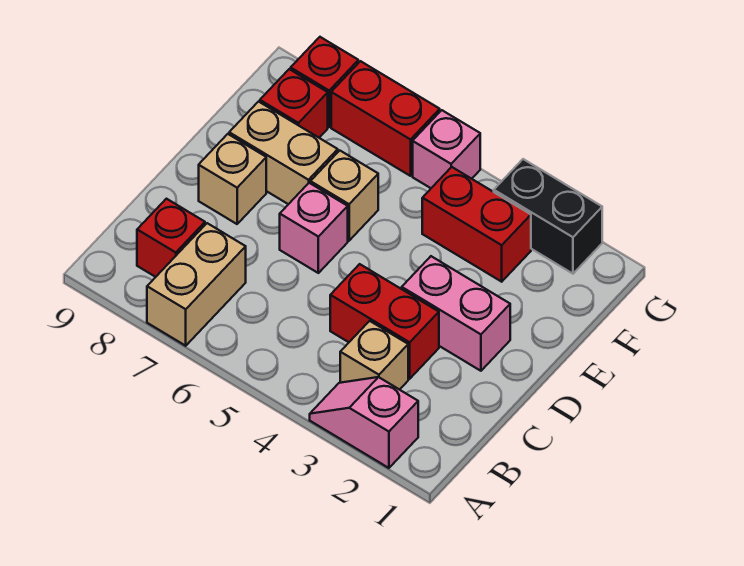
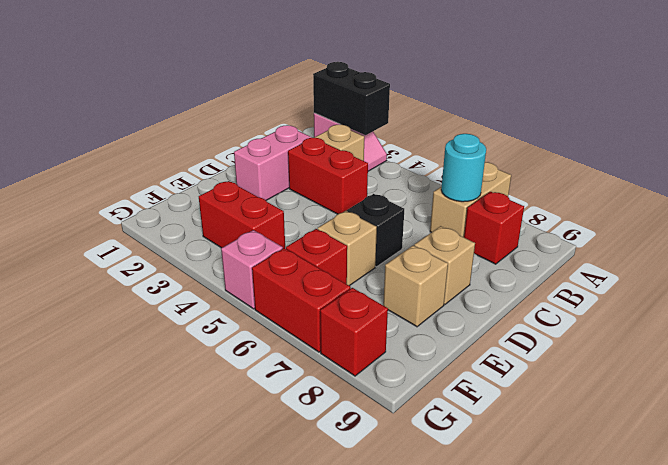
none -> cyan 1x1 round brick [441,134,486,202]
pink 1x2 brick [402,256,510,371] -> pink 1x2 brick turned to [234,125,312,200]
pink 1x1 brick [280,183,348,273] -> black 1x1 brick [347,194,404,267]
tan 1x2 brick [229,102,338,204] -> tan 1x1 brick [383,245,448,327]
red 1x1 brick [260,69,328,138] -> red 1x1 brick moved to [286,229,347,284]
black 1x2 brick [494,159,602,274] -> black 1x2 brick moved to [313,62,390,135]

